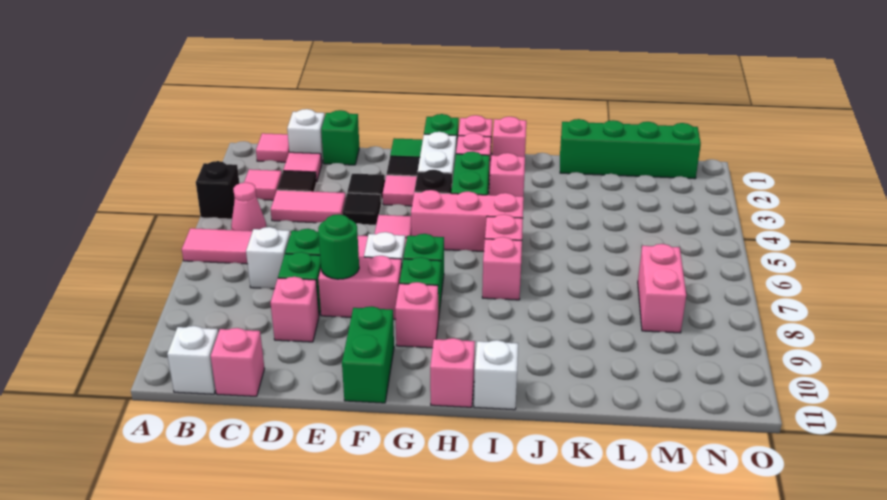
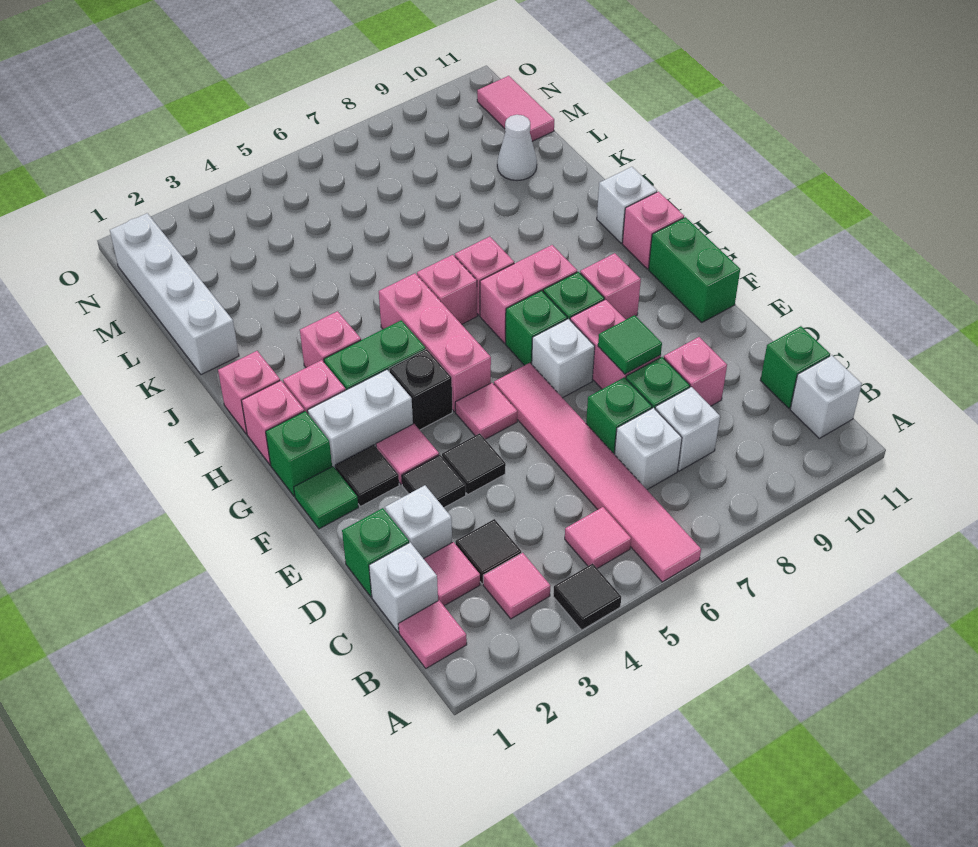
black 1x1 brick [196,161,239,219] -> black 1x1 tile [553,563,621,630]
pink 1x1 cone [231,182,266,231] -> pink 1x1 tile [565,507,631,568]
pink 1x2 tile [271,190,346,223] -> pink 1x2 tile moved to [477,76,554,141]
none -> white 1x1 brick [655,387,720,471]
pink 1x1 brick [211,328,264,396] -> green 1x1 brick [760,326,830,408]
none -> white 1x1 brick [385,485,452,559]
green 1x1 round brick [318,214,359,279] -> green 1x1 tile [598,315,662,374]
green 1x2 brick [342,306,394,403] -> green 1x2 brick turned to [649,217,740,322]
green 1x4 brick [560,119,701,179] -> white 1x4 brick [110,213,239,375]
none -> white 1x1 cone [497,115,537,181]
pink 1x2 brick [638,244,686,333] -> pink 1x2 brick moved to [480,245,577,343]

